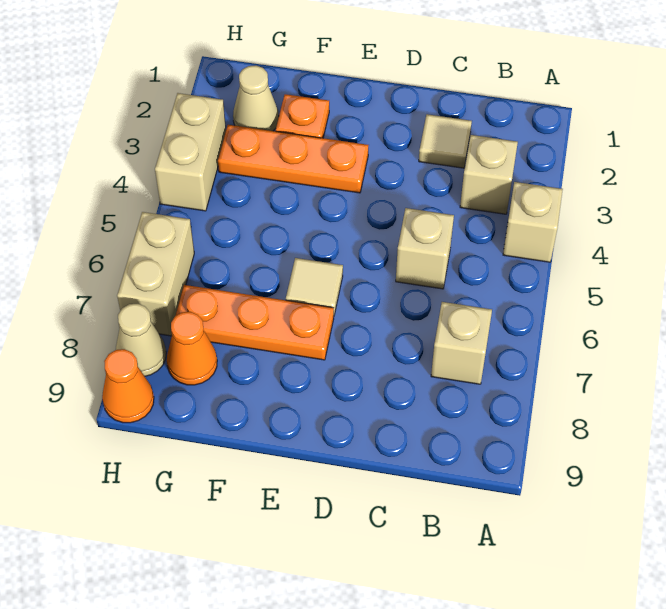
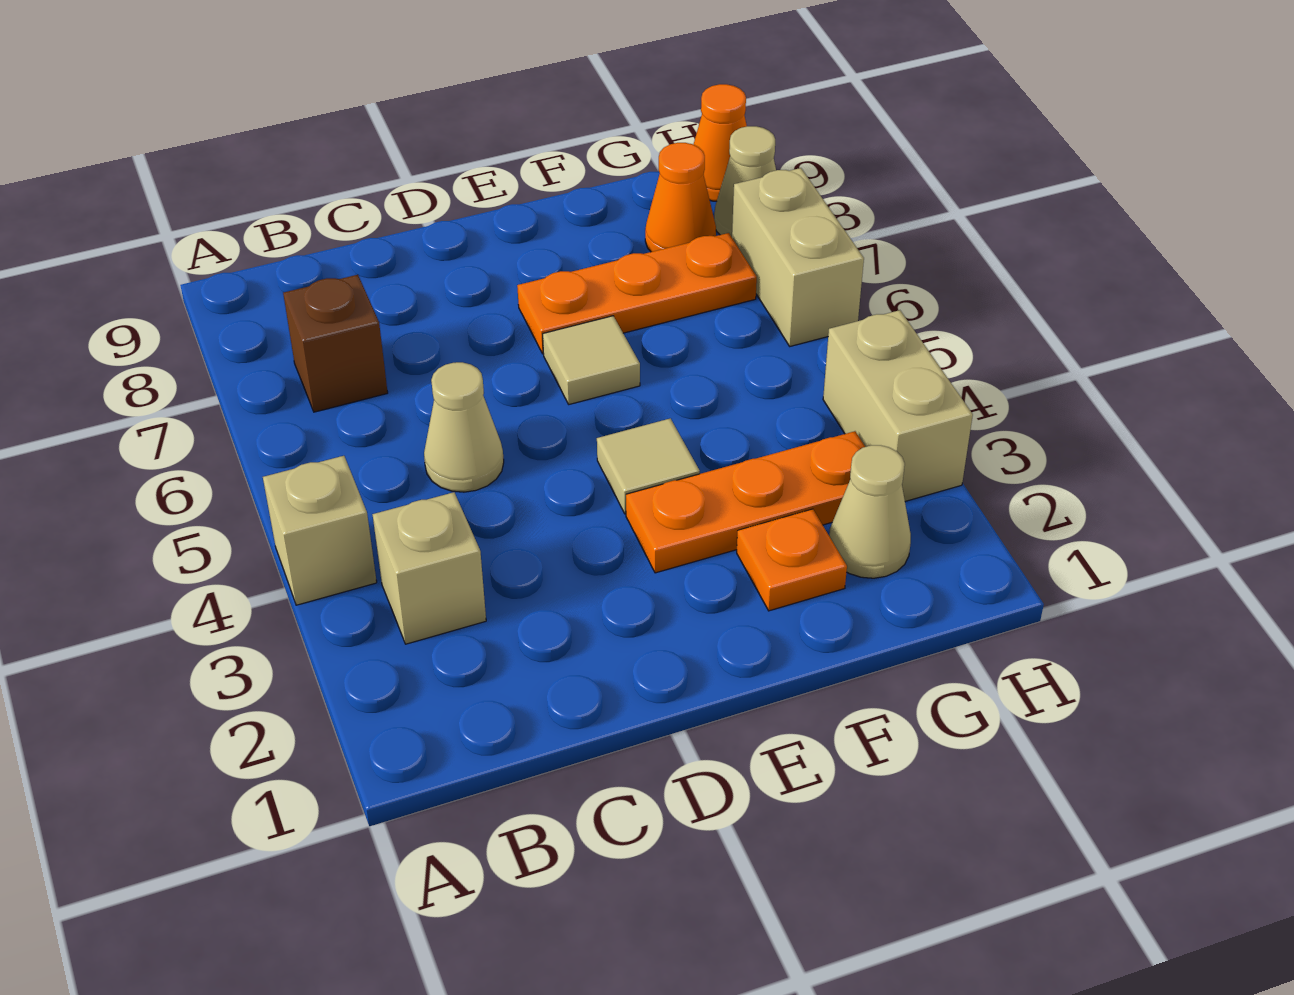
tan 1x1 brick [431,302,492,384] -> brown 1x1 brick [283,275,388,412]
tan 1x1 tile [419,114,472,168] -> tan 1x1 tile moved to [597,418,700,514]
tan 1x1 brick [396,208,454,289] -> tan 1x1 cone [424,362,504,492]

